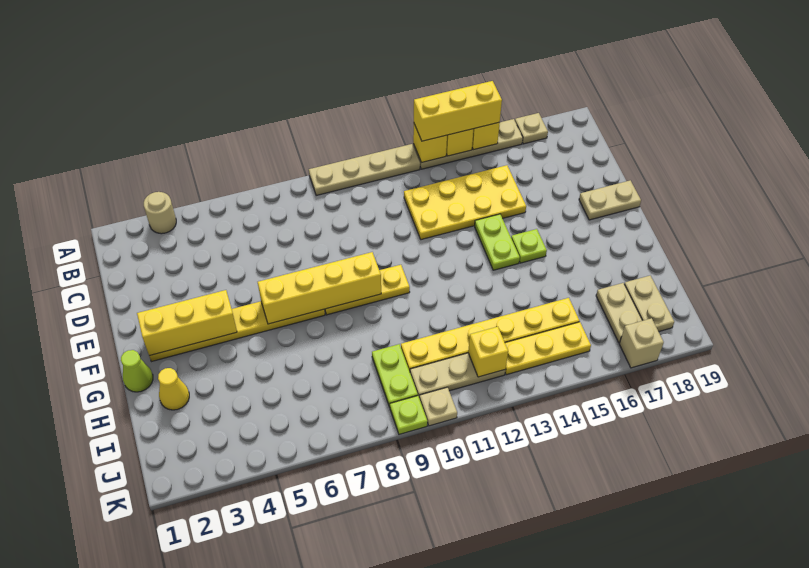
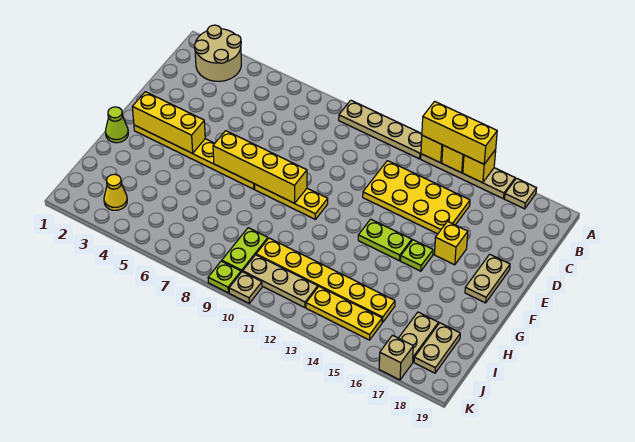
tan 1x1 round brick [144,192,176,234] -> tan 2x2 round brick [194,25,241,81]
lime 1x2 plate [475,214,520,270] -> lime 1x2 plate turned to [358,219,412,261]
tan 1x2 plate [579,180,641,220] -> tan 1x2 plate turned to [465,254,510,303]
yellow 1x1 cone [158,368,189,410] -> yellow 1x1 cone moved to [104,174,127,210]
yellow 1x1 brick [468,327,508,377] -> yellow 1x1 brick moved to [434,221,468,265]

